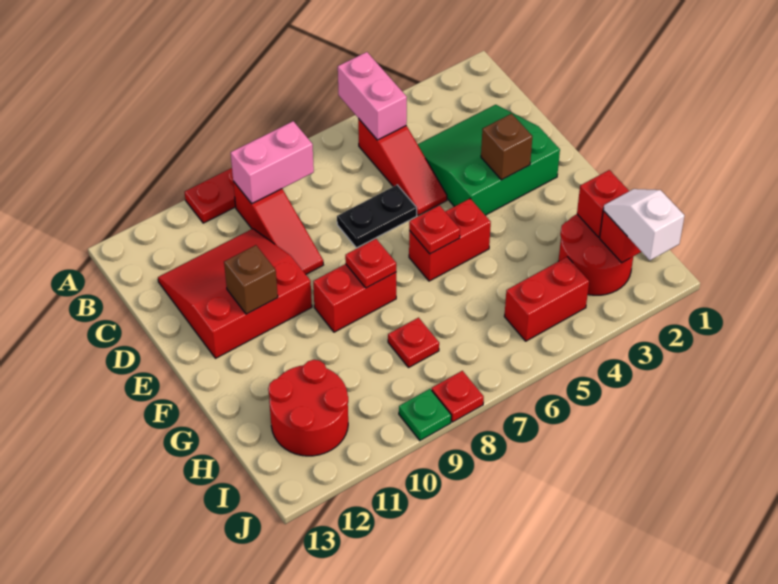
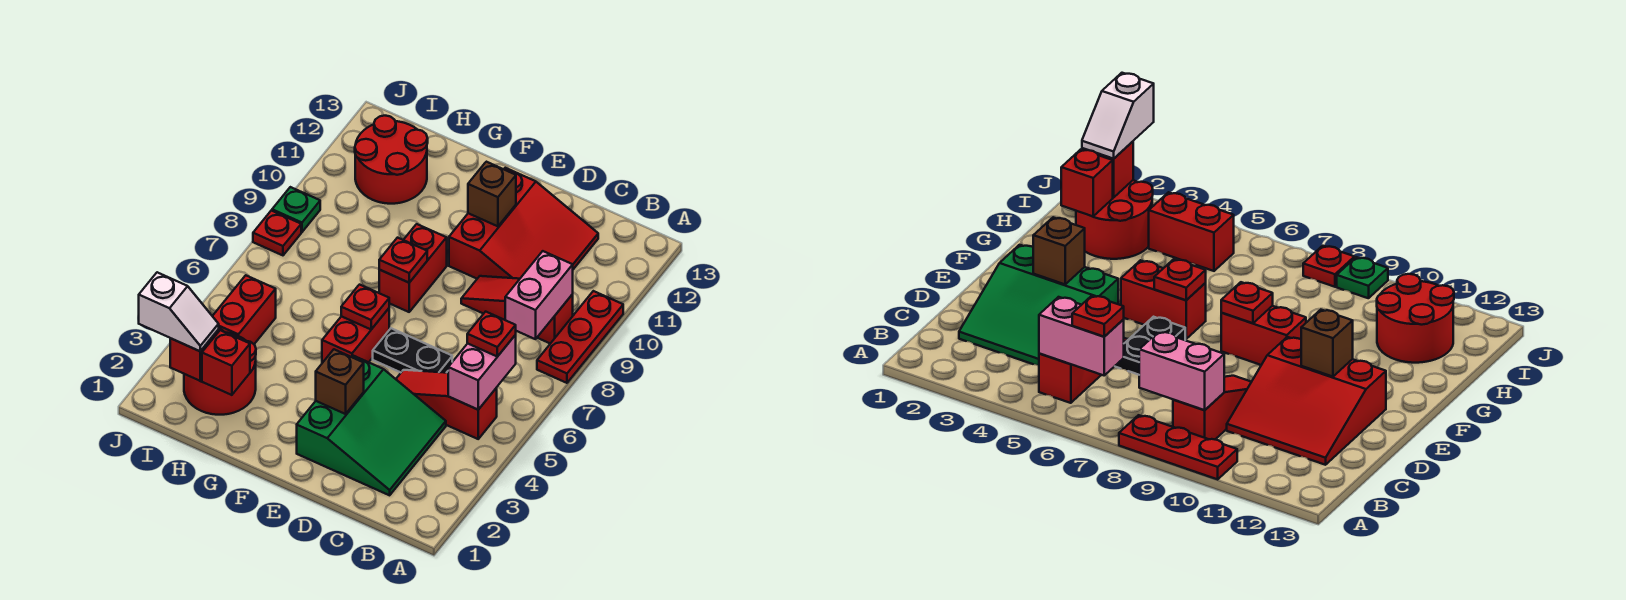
pink 1x2 brick [338,52,407,140] -> pink 1x2 brick turned to [448,335,516,410]
black 1x2 plate [337,185,417,248] -> black 1x2 plate turned to [373,328,452,373]
red 1x1 plate [388,318,439,367] -> red 1x1 plate moved to [467,312,516,357]

